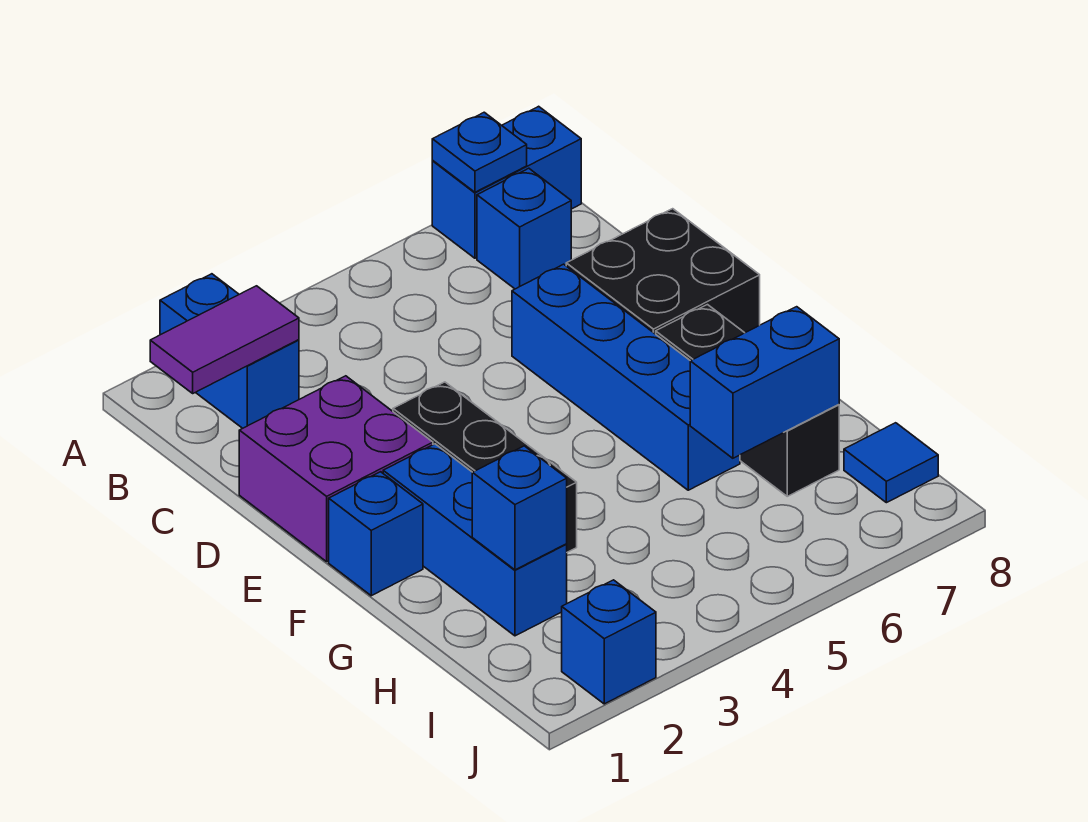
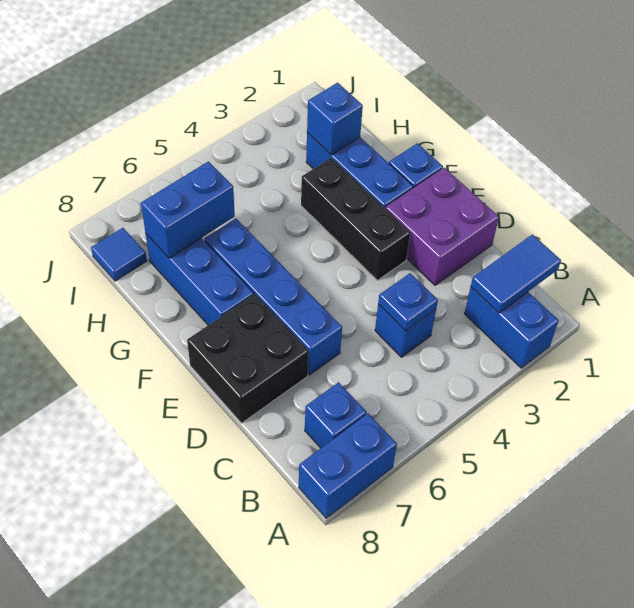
blue 1x1 plate [432,112,527,192] -> blue 1x1 plate moved to [378,273,438,331]
purple 1x2 tile [150,286,299,393] -> blue 1x2 tile [471,234,561,313]
black 1x3 brick [656,305,839,496] -> blue 1x3 brick [146,234,254,325]
blue 1x1 brick [562,580,656,704] -> blue 1x1 brick moved to [375,304,436,357]

